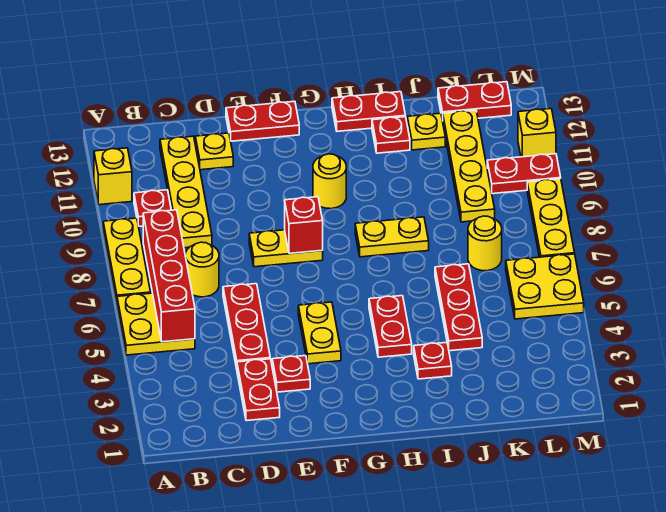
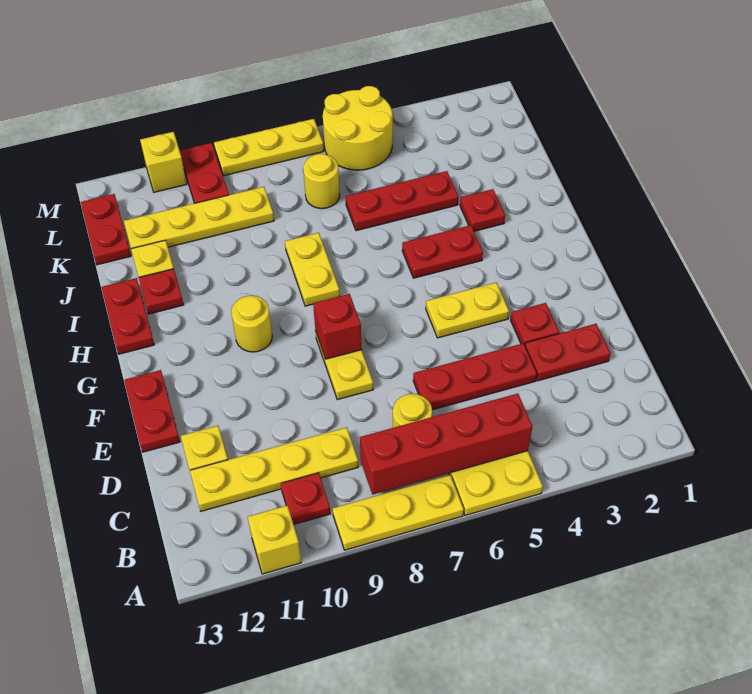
yellow 2x2 plate [506,254,584,319] -> yellow 2x2 round brick [323,86,393,170]

